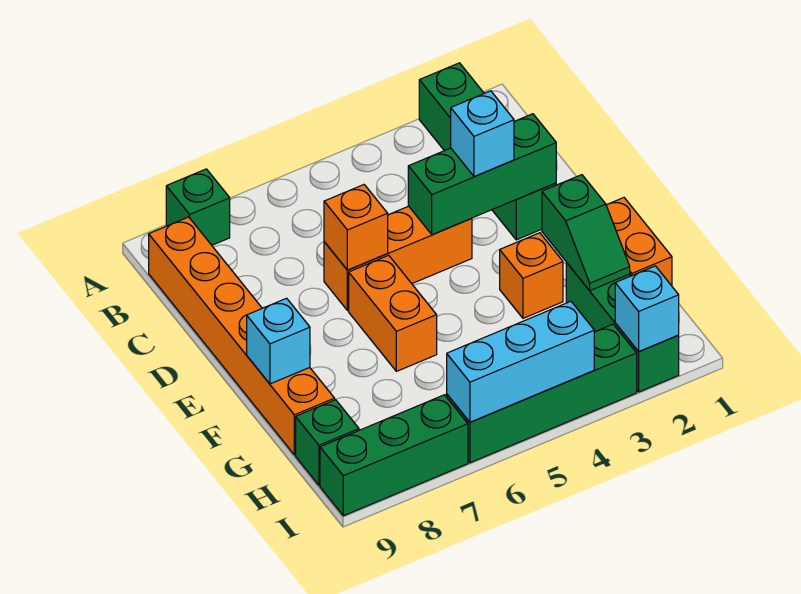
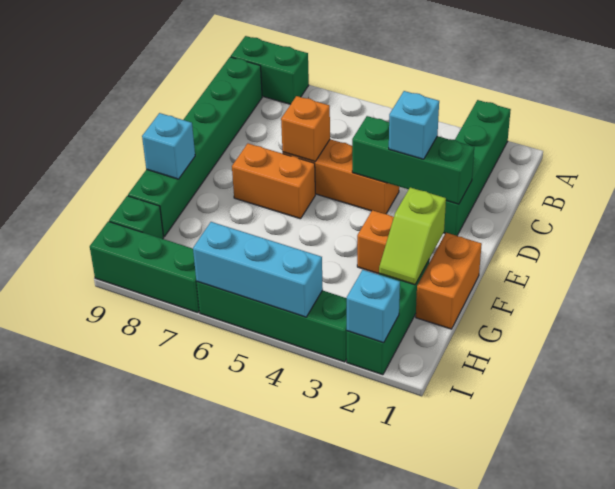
green 1x1 brick [166,169,230,245] -> green 1x2 brick [231,36,309,104]
orange 1x6 brick [149,217,335,455] -> green 1x6 brick [128,57,262,236]
orange 1x2 brick [349,255,437,371] -> orange 1x2 brick turned to [232,143,315,219]
green 1x2 slope [542,175,630,291] -> lime 1x2 slope [379,187,446,285]

